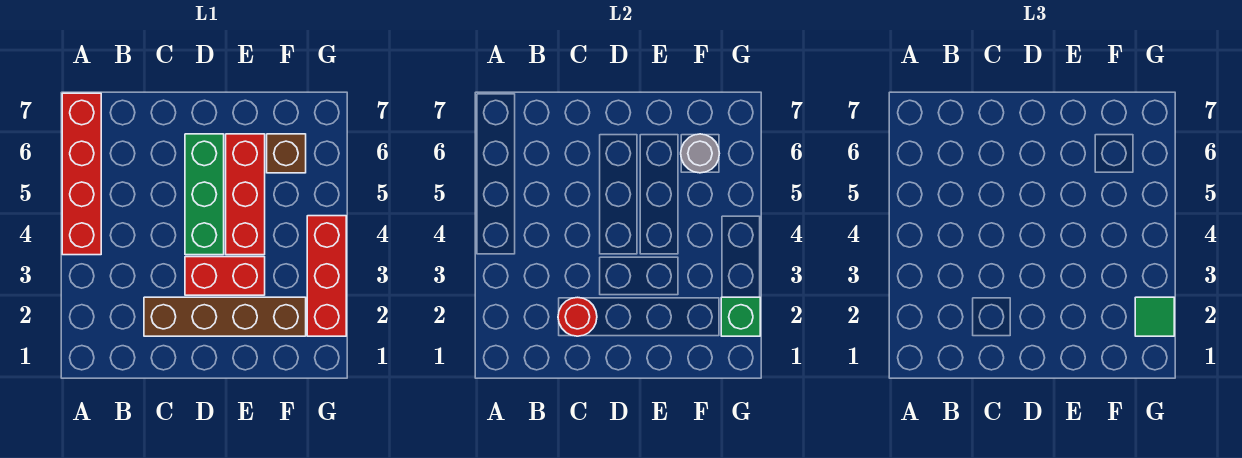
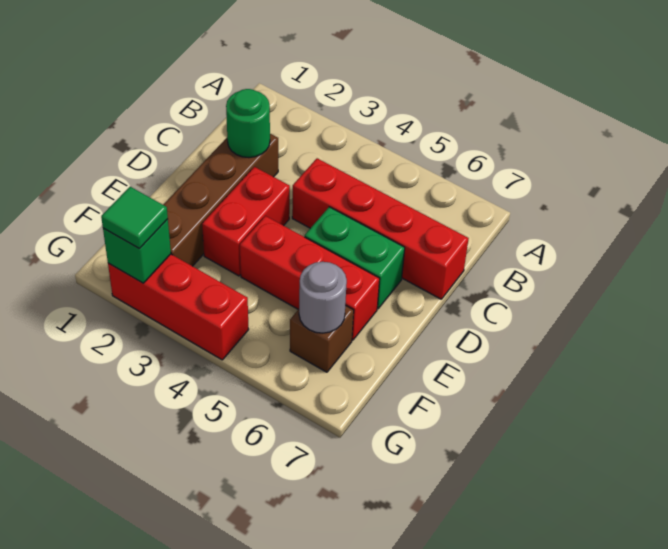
red 1x4 brick [62,93,101,255] -> red 1x4 brick moved to [292,158,469,299]
red 1x1 round brick [558,297,597,336] -> green 1x1 round brick [226,89,270,158]
green 1x3 brick [185,134,224,255] -> green 1x2 brick [305,207,405,309]

